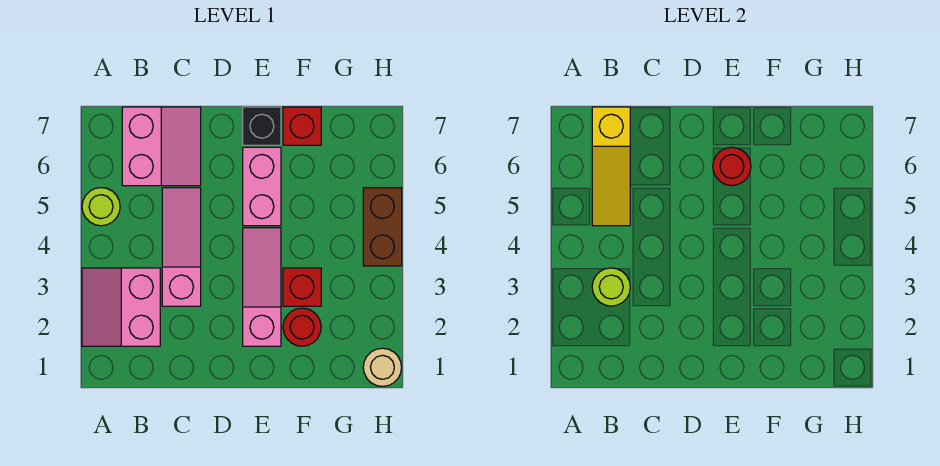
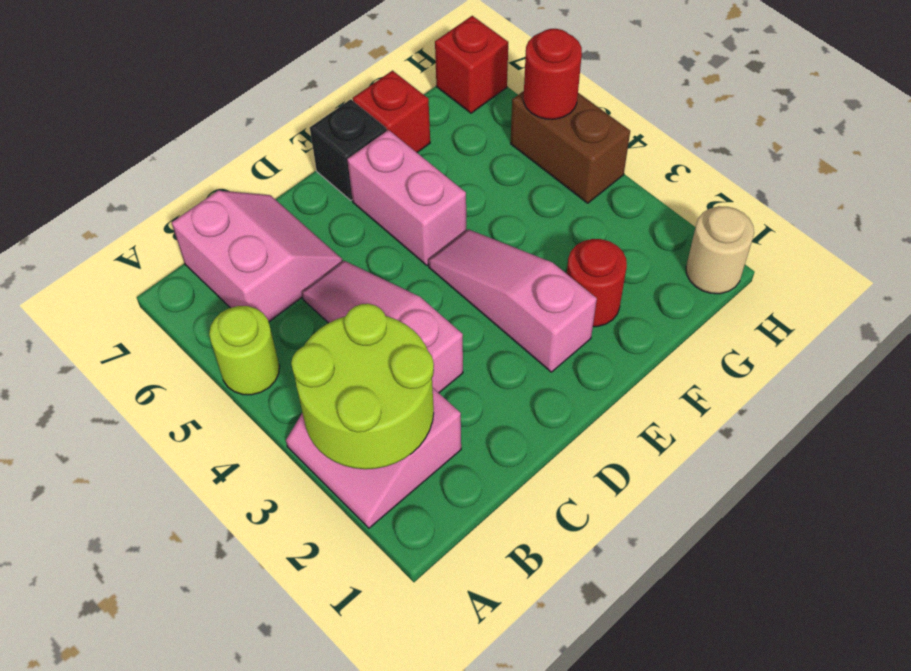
lime 1x1 round brick [592,268,630,306] -> lime 2x2 round brick [291,304,434,469]
yellow 1x3 slope [592,107,630,226] -> none
red 1x1 round brick [713,147,751,186] -> red 1x1 round brick moved to [524,29,582,119]
red 1x1 brick [283,268,321,306] -> red 1x1 brick moved to [435,16,508,113]

